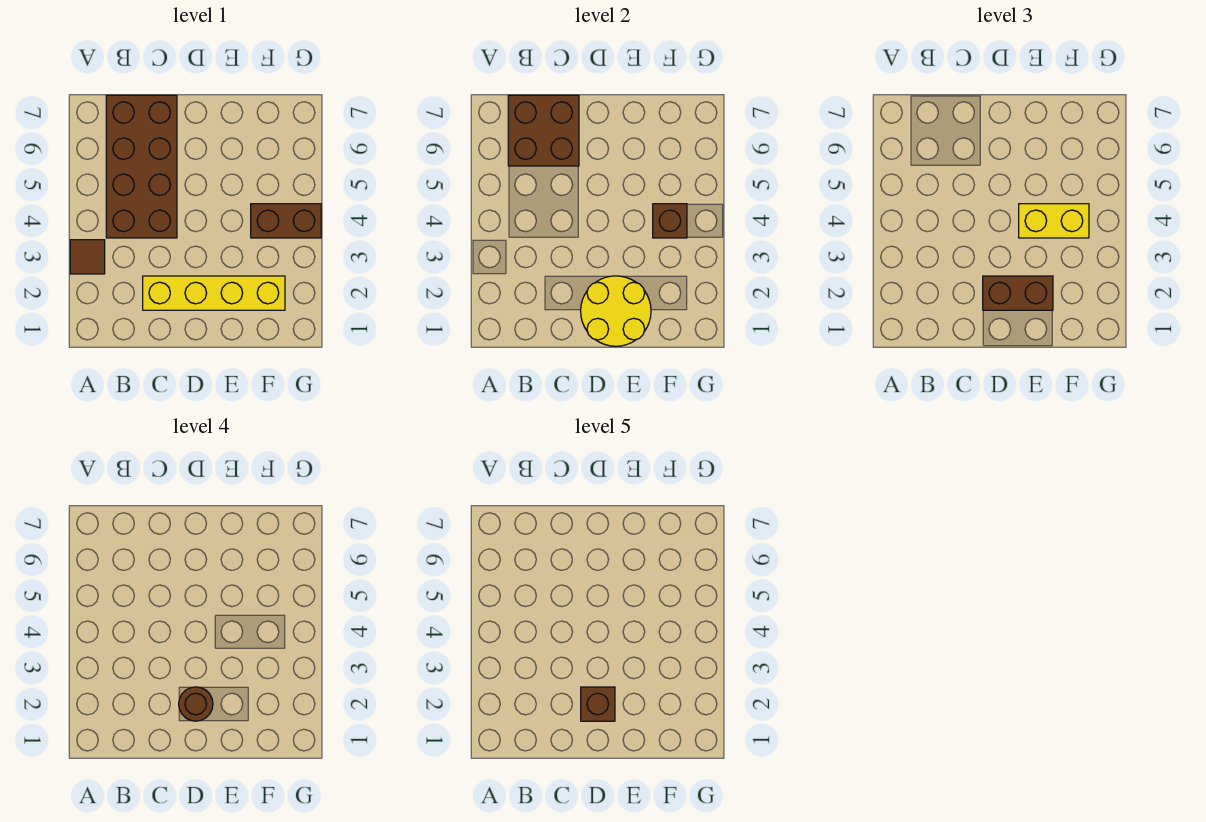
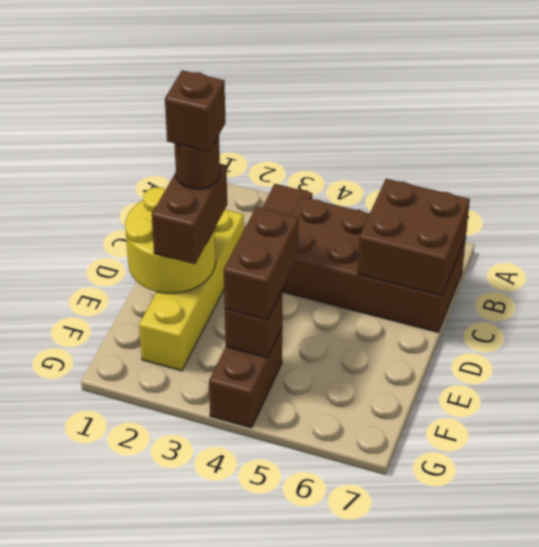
yellow 1x2 brick [1019,204,1089,238] -> brown 1x2 brick [224,207,299,320]

